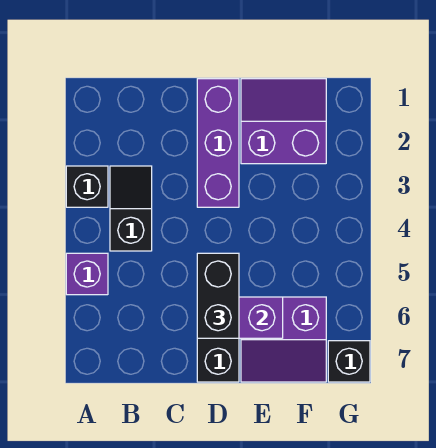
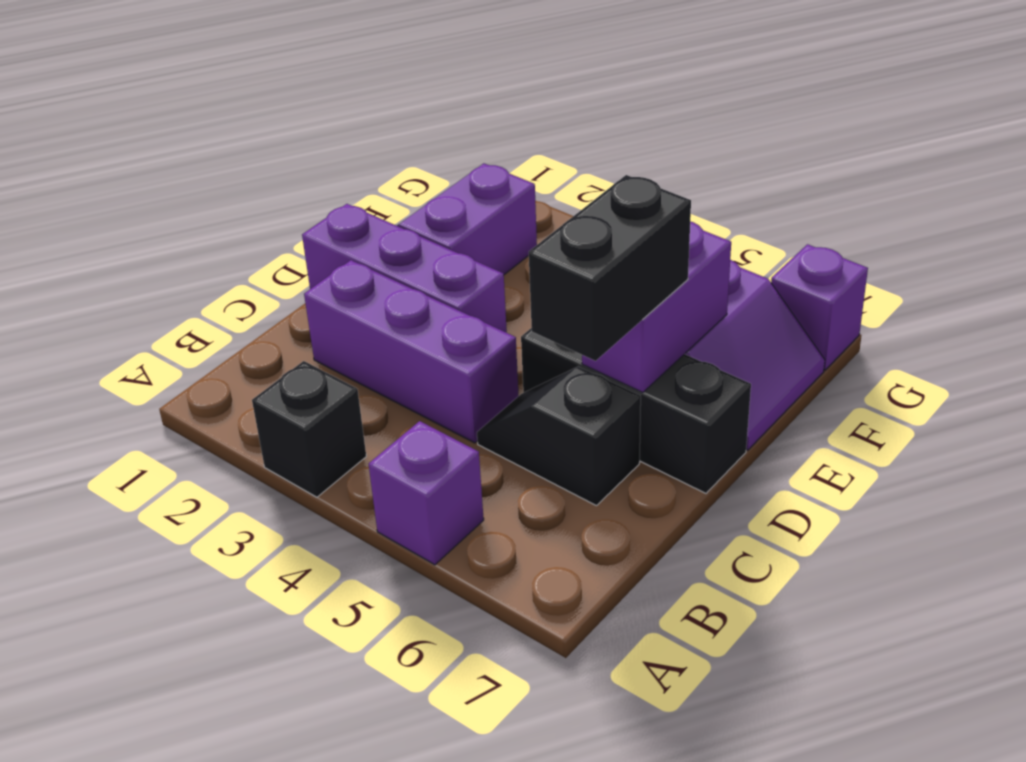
black 1x2 slope [110,166,152,251] -> black 1x2 slope moved to [477,366,641,506]
none -> purple 1x3 brick [304,260,519,443]
black 1x2 brick [197,253,239,338] -> black 1x2 brick turned to [529,175,691,361]
black 1x1 brick [328,341,370,382] -> purple 1x1 brick [771,244,868,370]

